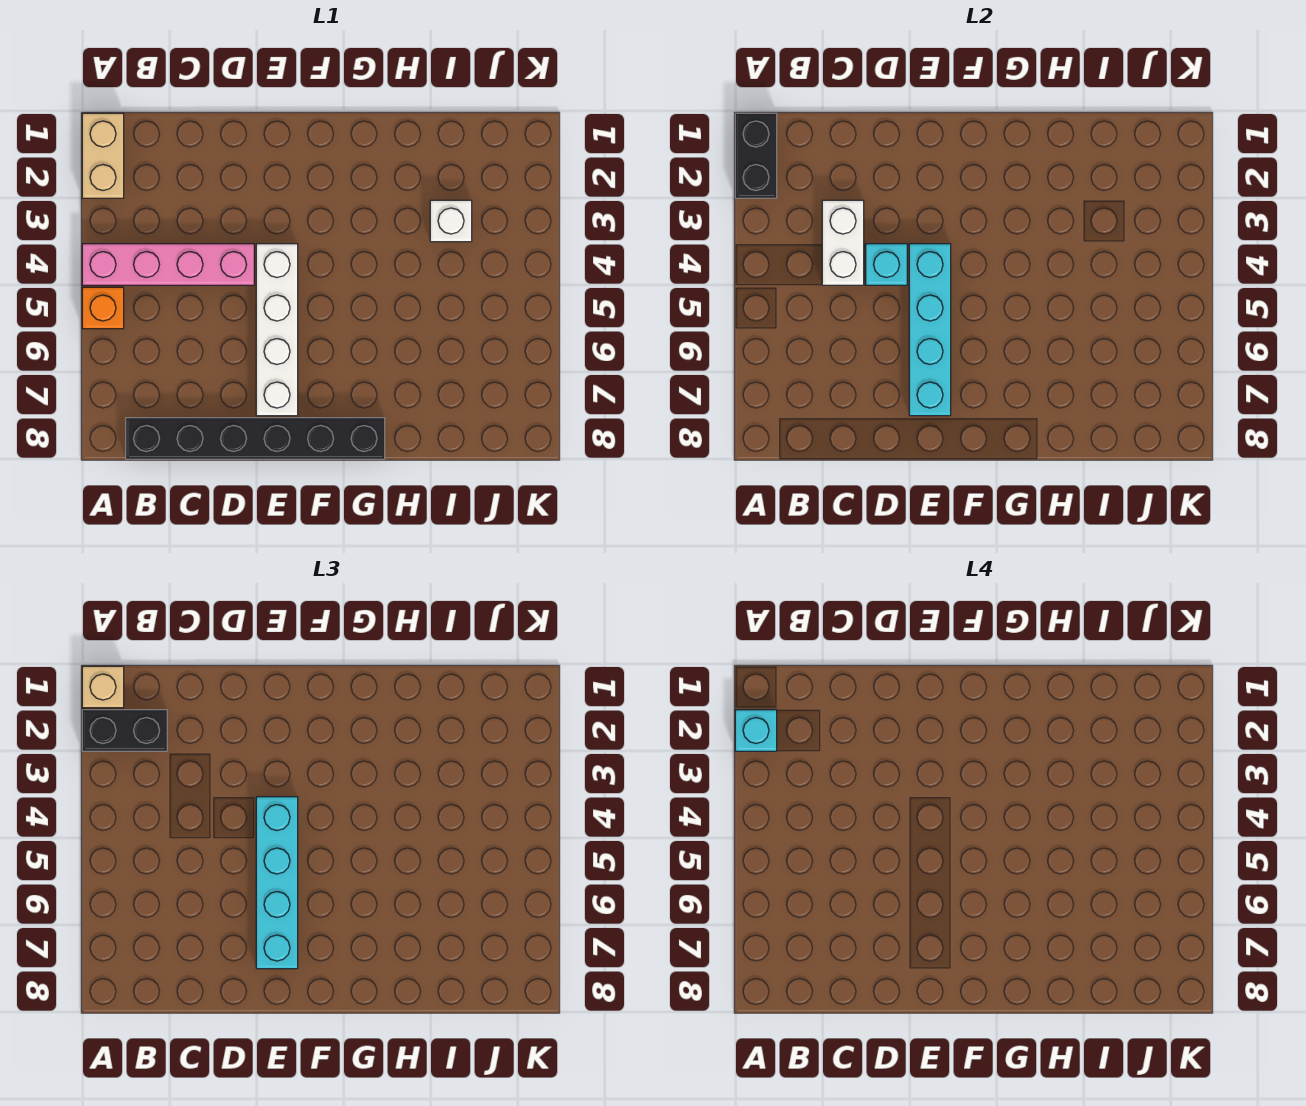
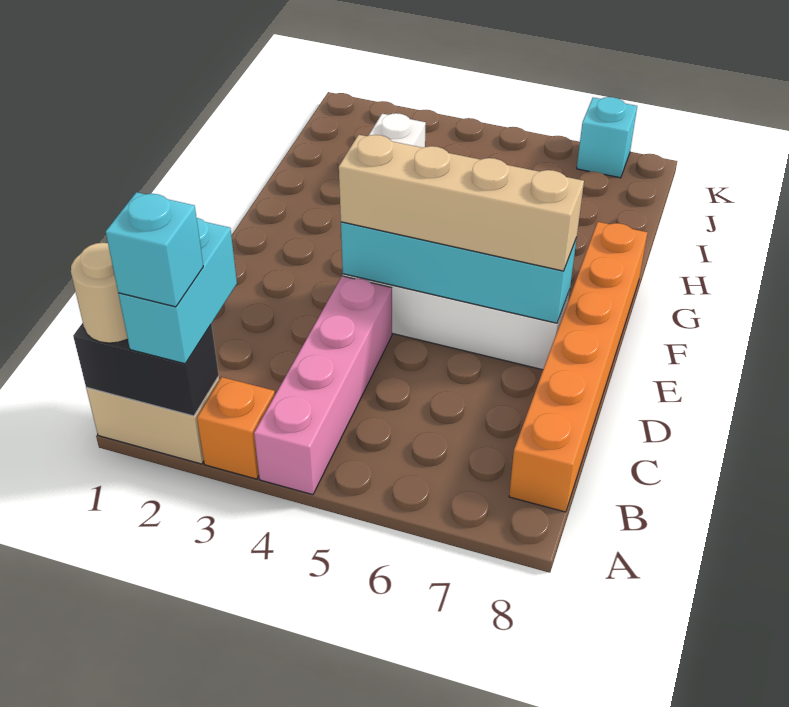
tan 1x1 brick [82,666,124,708] -> tan 1x1 round brick [71,243,128,343]
black 1x2 brick [82,710,167,751] -> cyan 1x2 brick [118,218,237,364]
orange 1x1 brick [82,287,124,329] -> orange 1x1 brick moved to [197,377,275,479]
black 1x6 brick [126,418,385,459] -> orange 1x6 brick [509,222,648,512]
white 1x2 brick [822,200,864,285] -> none
cyan 1x1 brick [866,244,907,285] -> cyan 1x1 brick moved to [577,97,637,178]
cyan 1x4 brick [256,797,298,969] -> tan 1x4 brick [339,135,584,271]

